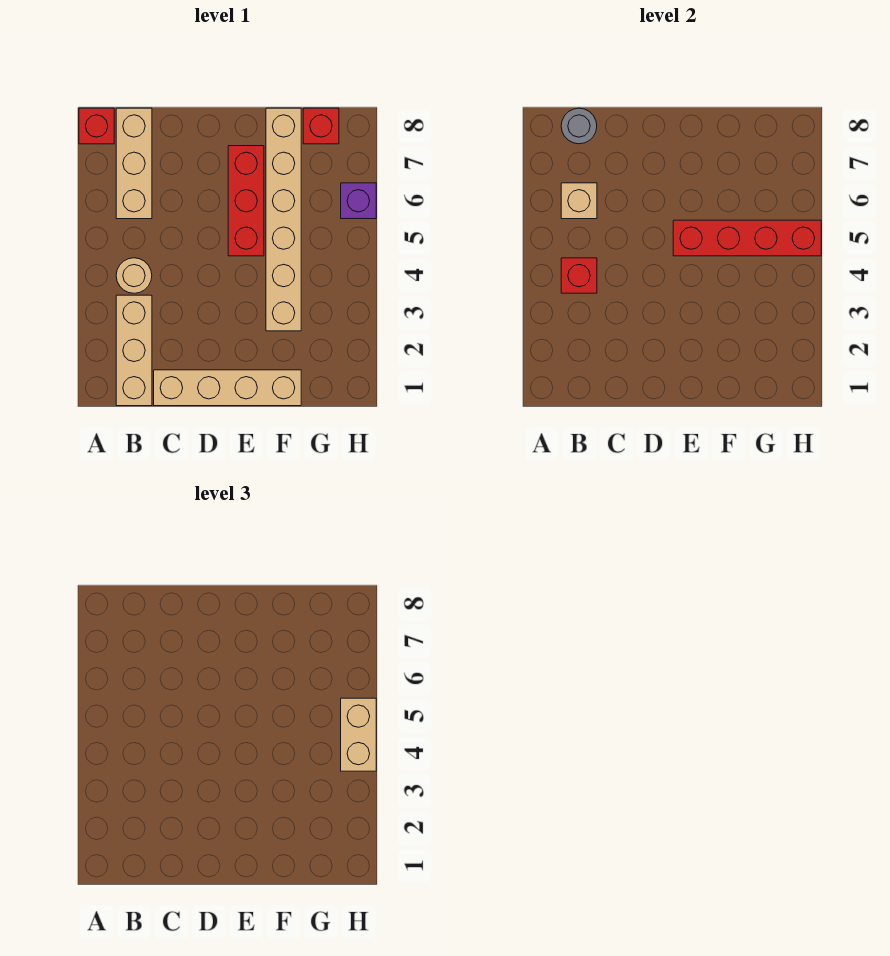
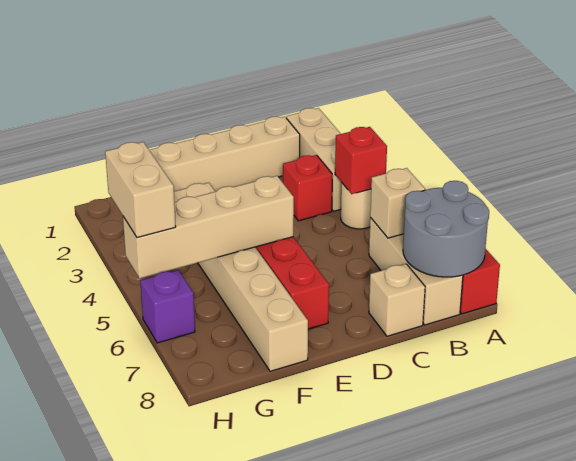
grey 1x1 round brick [561,108,597,144] -> grey 2x2 round brick [403,181,489,277]
none -> tan 1x1 brick [369,264,425,336]
red 1x4 brick [673,220,821,256] -> tan 1x4 brick [123,176,294,278]
red 1x1 brick [303,108,339,144] -> red 1x1 brick moved to [283,155,332,221]

